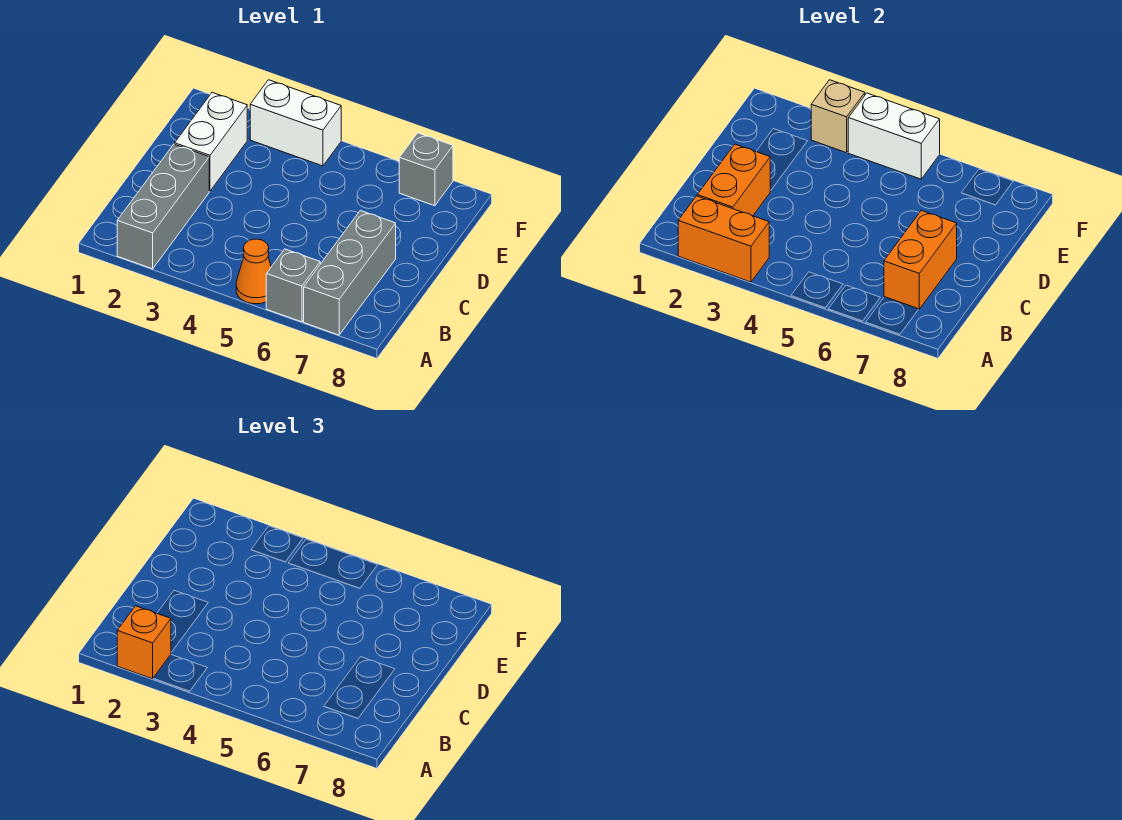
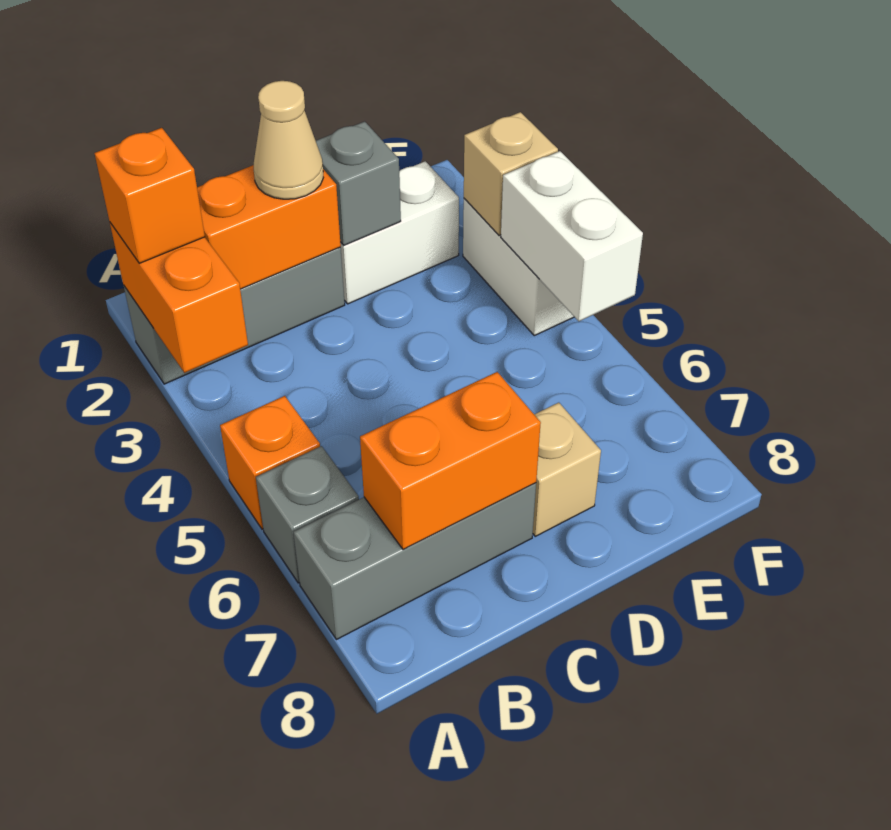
orange 1x1 cone [236,239,271,304] -> orange 1x1 brick [220,396,320,529]
none -> tan 1x1 cone [254,81,323,199]
none -> tan 1x1 brick [533,403,601,536]
grey 1x1 brick [399,133,453,206] -> grey 1x1 brick moved to [316,121,401,245]

